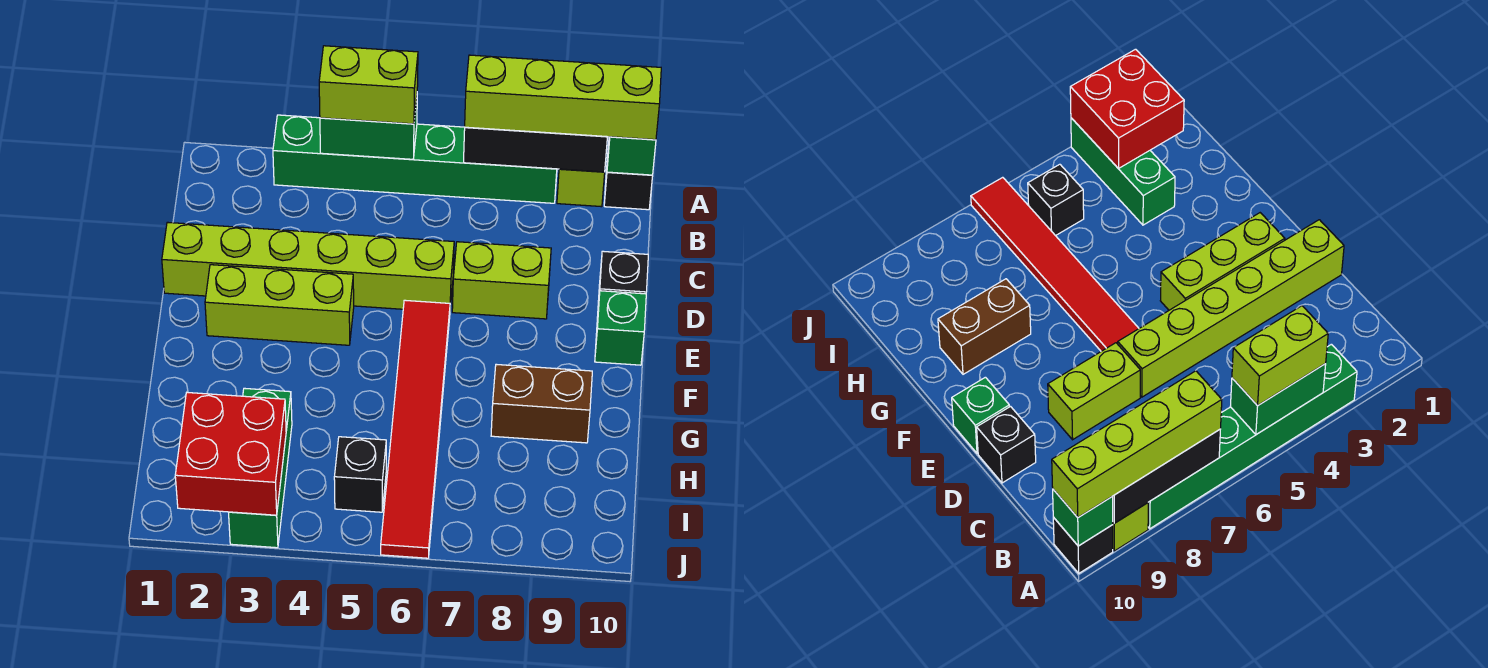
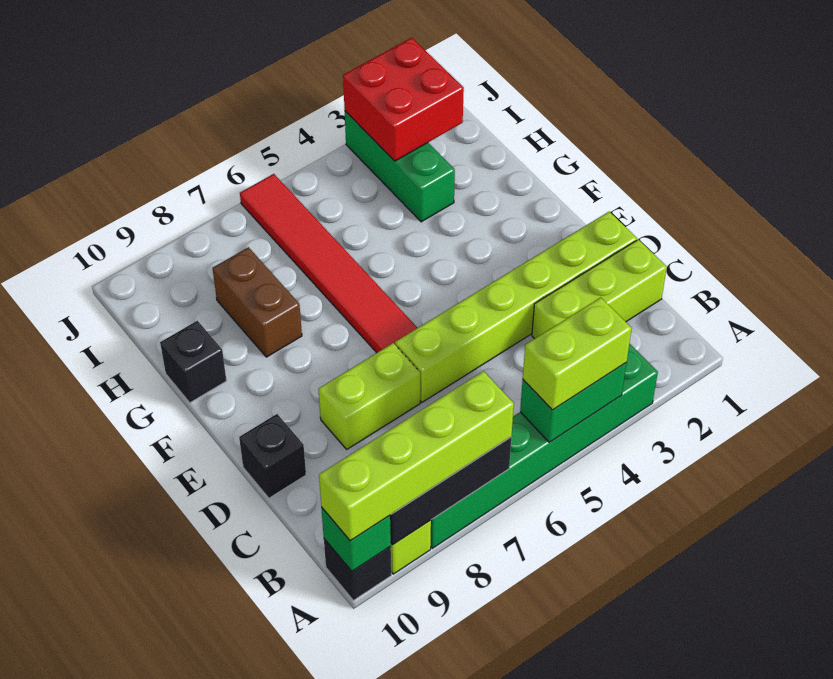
lime 1x3 brick [205,265,354,345] -> lime 1x3 brick moved to [532,240,667,339]
green 1x1 brick [595,291,646,365] -> none
brown 1x2 brick [491,364,592,443] -> brown 1x2 brick turned to [213,247,302,357]
black 1x1 brick [334,437,386,512] -> black 1x1 brick moved to [160,321,226,403]

